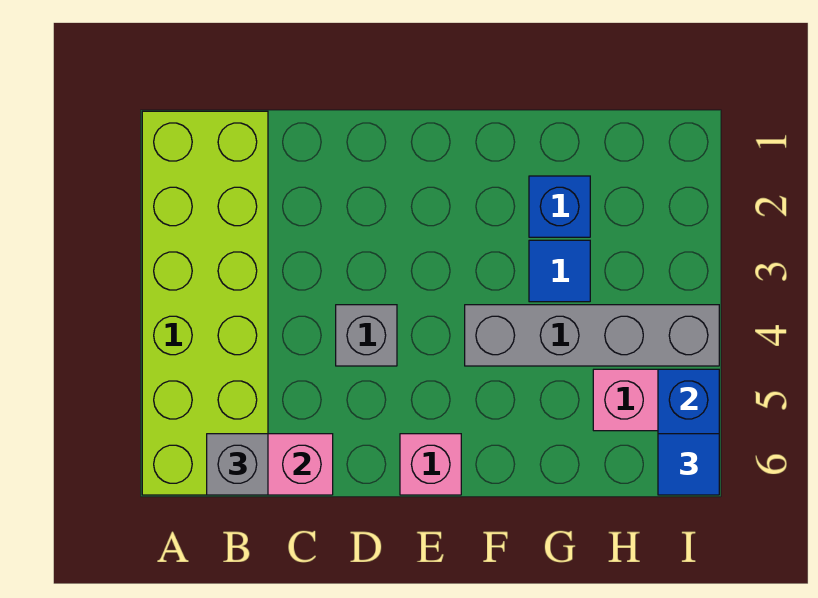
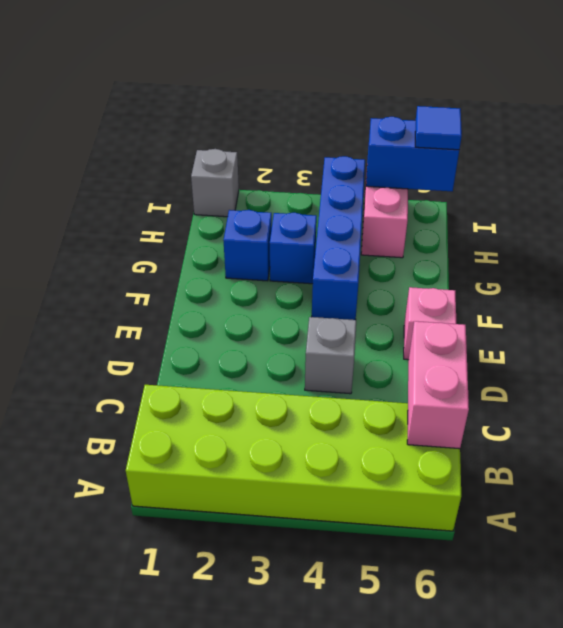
grey 1x1 brick [207,434,268,495] -> grey 1x1 brick moved to [191,149,239,217]
grey 1x4 brick [465,305,719,366] -> blue 1x4 brick [312,156,365,320]
blue 1x1 tile [529,240,590,302] -> blue 1x1 brick [270,213,317,284]

